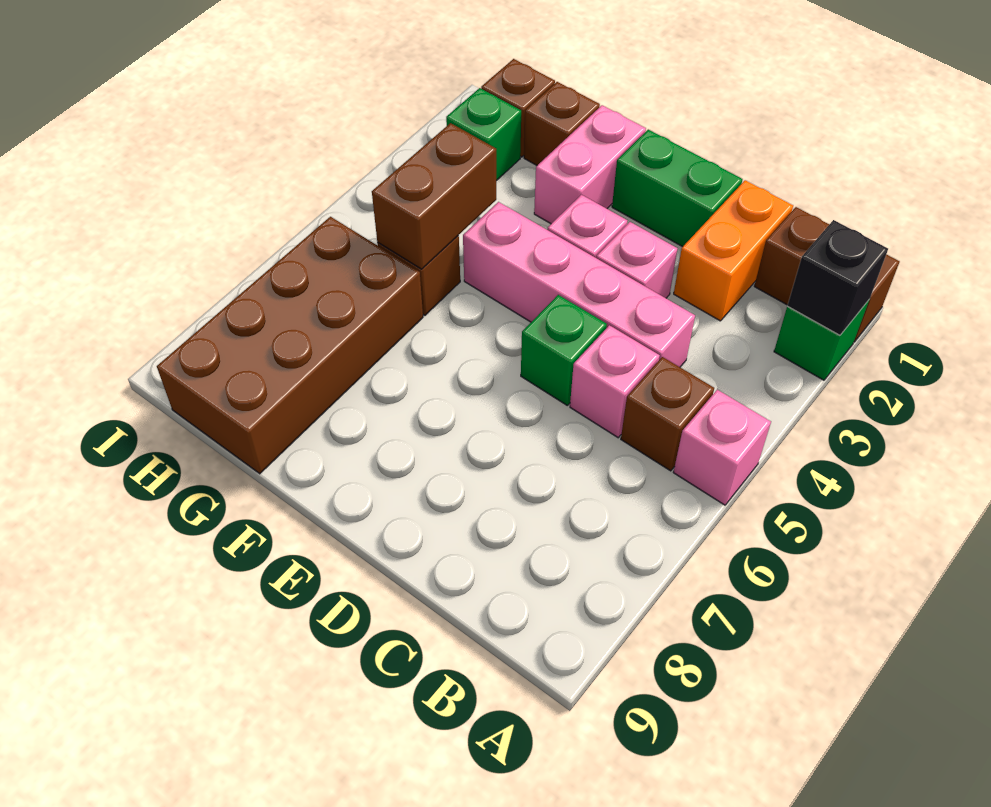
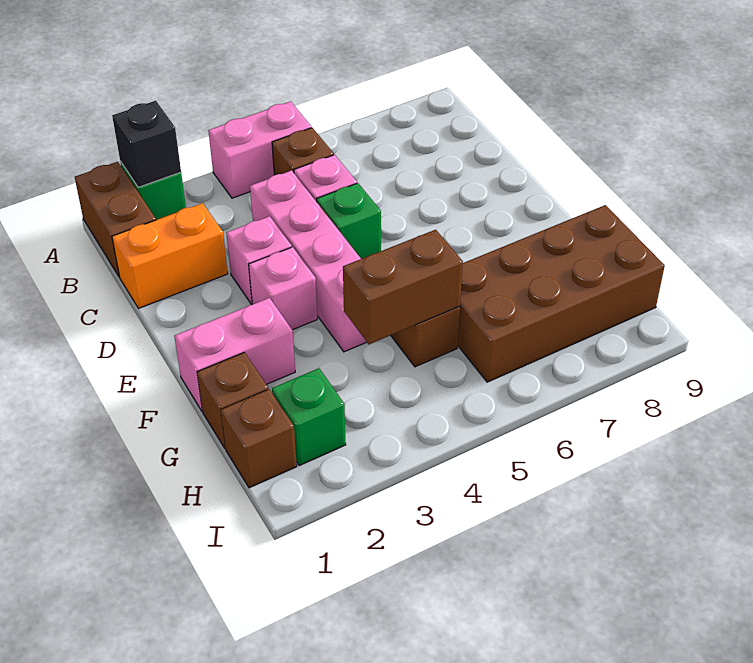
pink 1x1 brick [673,390,771,505] -> pink 1x2 brick [208,101,311,198]
green 1x2 brick [612,130,743,247] -> none

